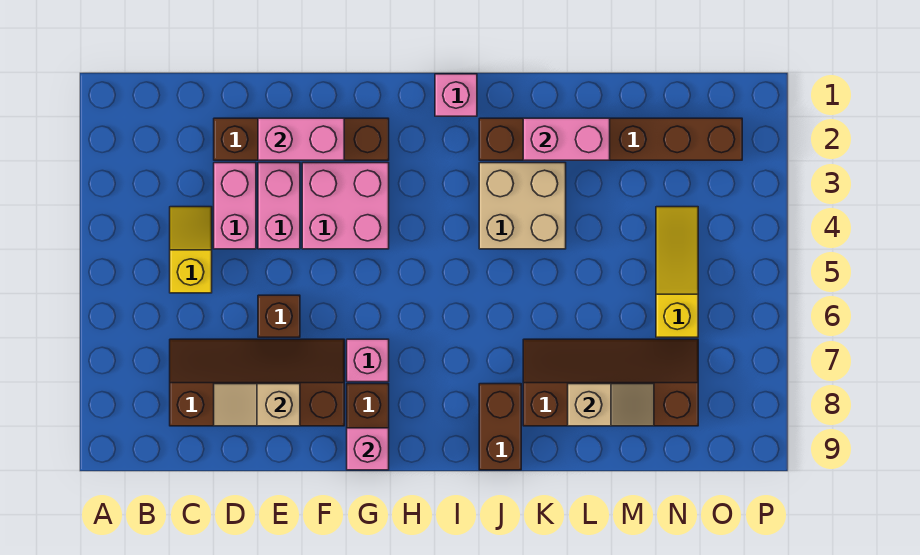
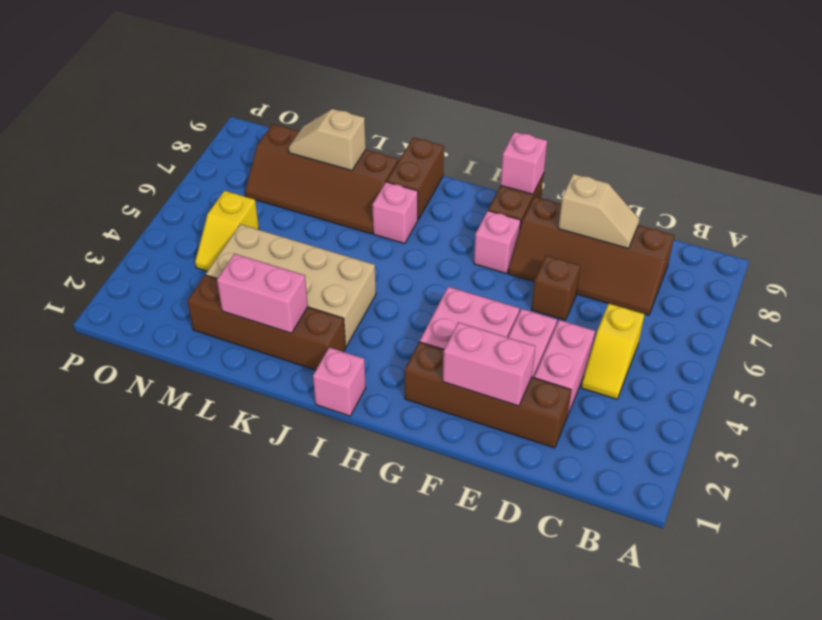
brown 1x6 brick [479,118,742,160] -> brown 1x4 brick [187,275,346,370]
tan 2x2 brick [479,163,566,249] -> tan 2x4 brick [206,224,376,346]
none -> pink 1x1 brick [372,182,418,244]
yellow 1x3 slope [656,207,698,337] -> yellow 1x2 slope [195,191,259,271]

